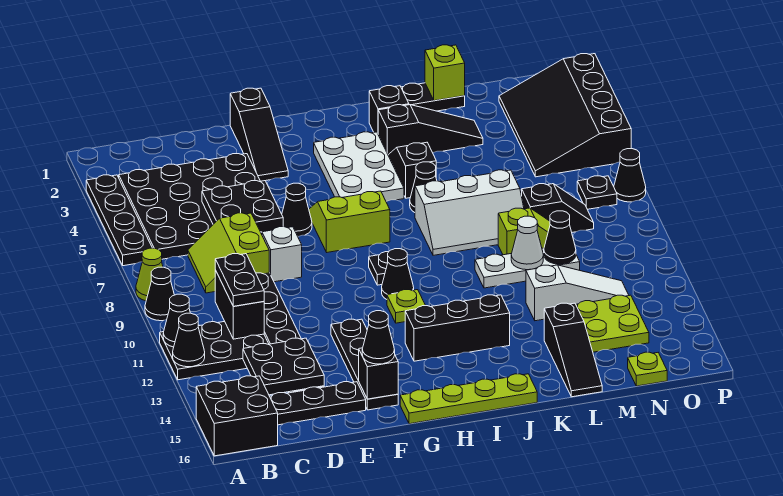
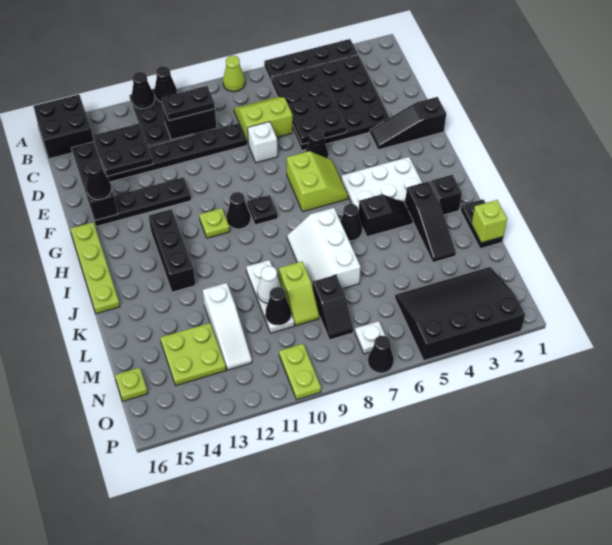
black 1x1 cone [145,267,174,321] -> none
black 1x3 slope [544,303,602,397] -> none
black 1x1 plate [577,176,617,209] -> white 1x1 plate [355,321,385,354]
none -> lime 1x2 plate [279,344,321,400]

